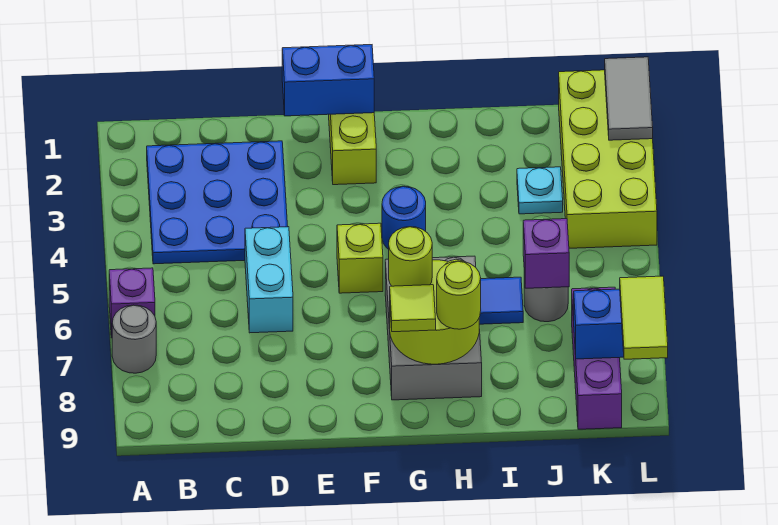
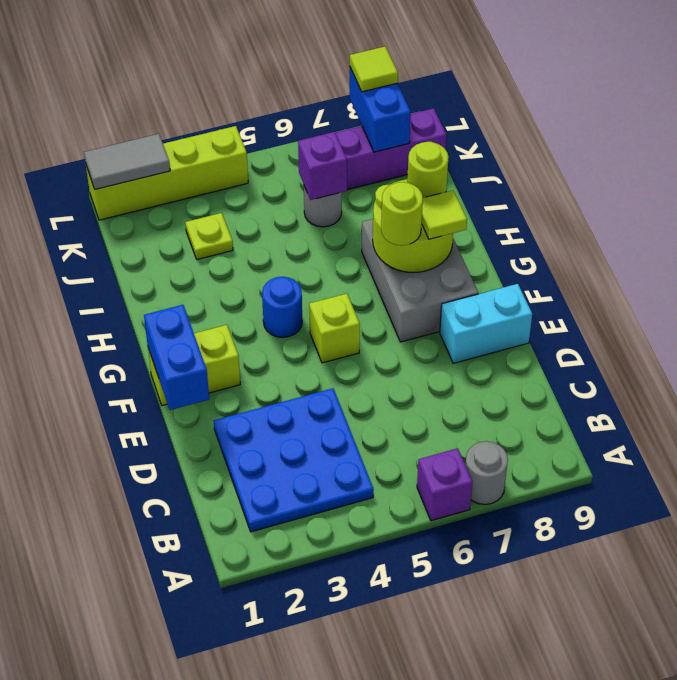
cyan 1x2 brick [245,227,293,333] -> cyan 1x2 brick moved to [440,284,532,363]
grey 2x3 brick [385,256,482,400] -> grey 2x3 brick turned to [362,219,478,342]
blue 1x1 tile [479,277,523,324] -> none
cyan 1x1 plate [517,167,563,214] -> lime 1x1 plate [185,213,233,260]
lime 2x4 brick [559,70,657,248] -> lime 1x4 brick [86,126,248,220]
lime 1x2 tile [620,276,668,359] -> lime 1x1 tile [350,46,398,92]

